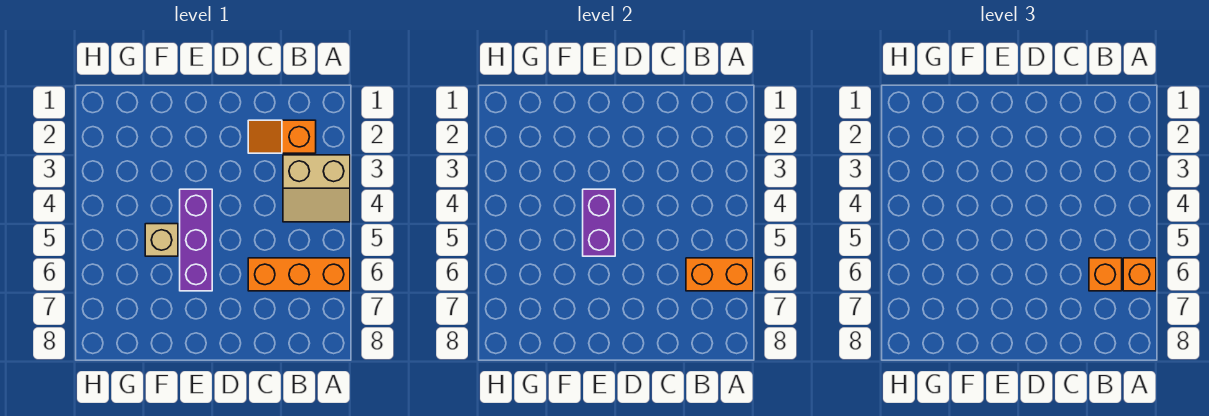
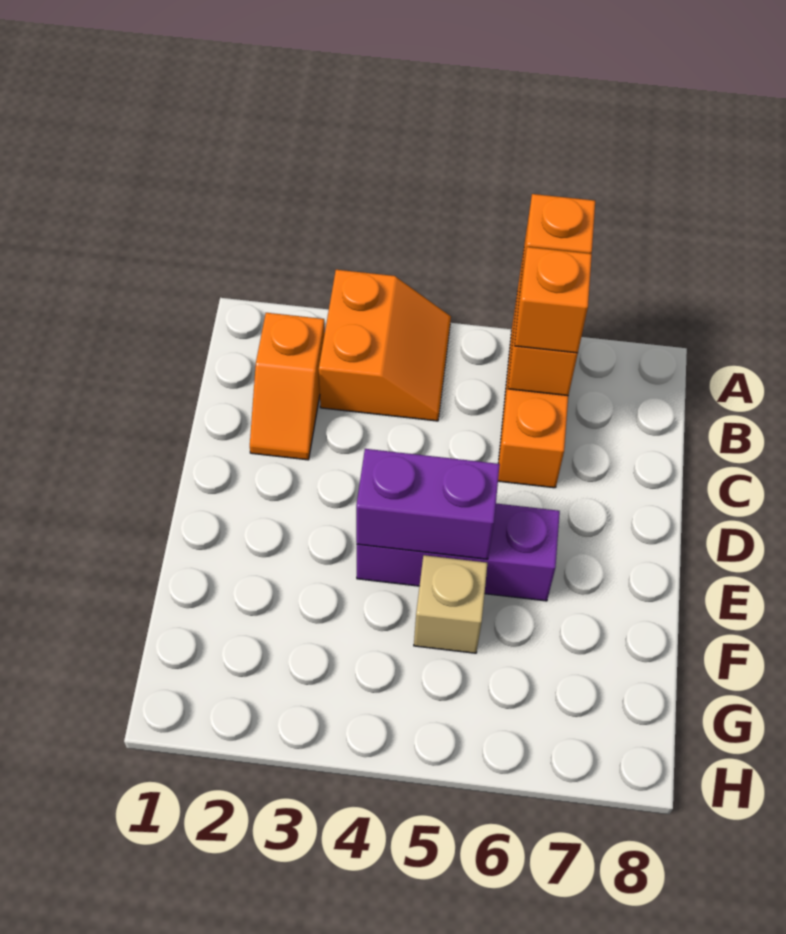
tan 2x2 slope [283,155,350,222] -> orange 2x2 slope [319,270,451,421]

